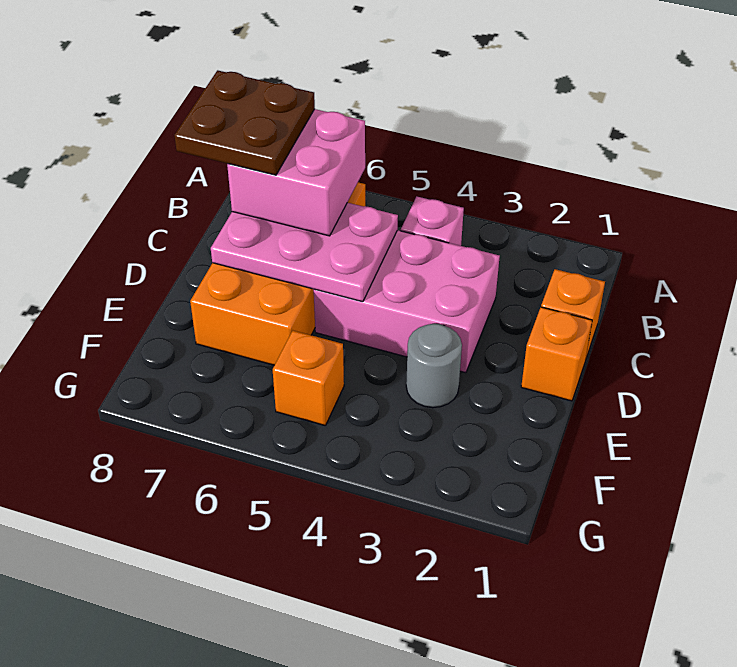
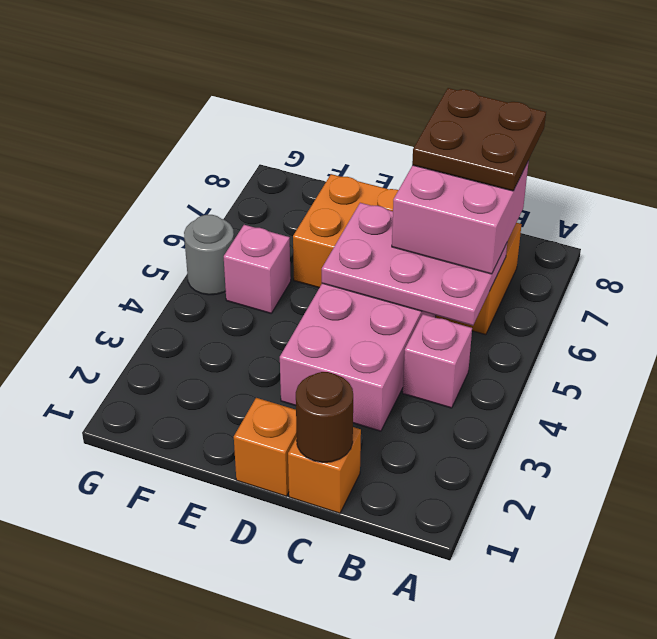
none -> brown 1x1 round brick [296,372,353,462]
pink 2x3 plate [211,203,398,302] -> pink 2x3 plate turned to [322,203,507,326]
grey 1x1 round brick [406,324,462,408] -> grey 1x1 round brick moved to [184,215,234,295]
orange 1x1 brick [273,331,344,426] -> pink 1x1 brick [224,225,291,313]

